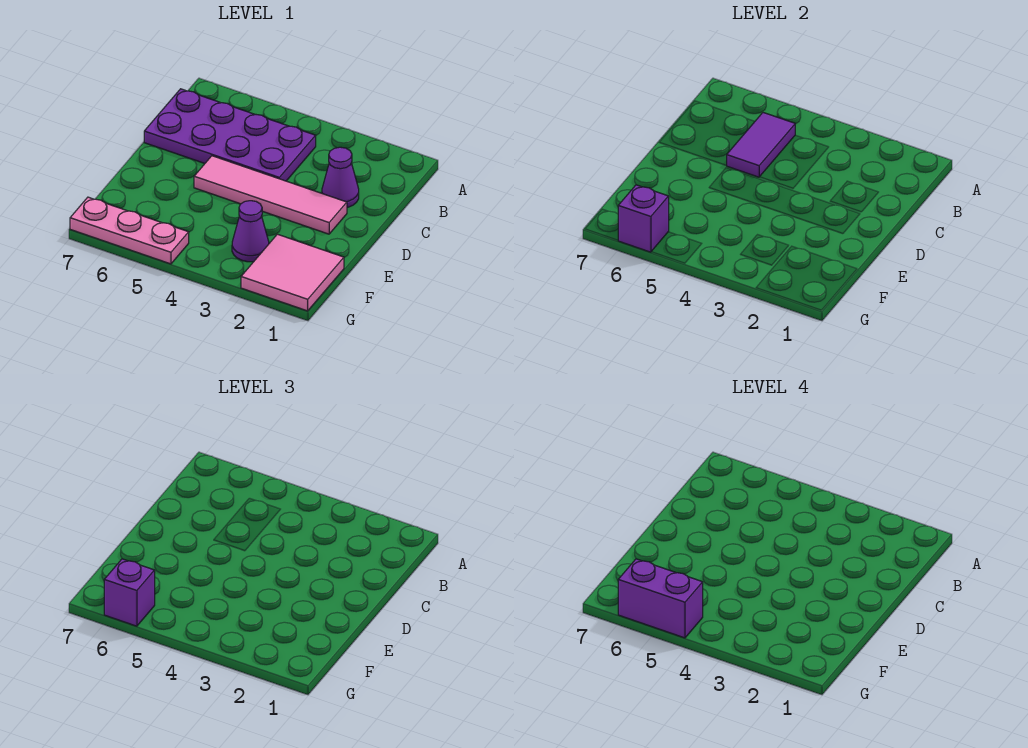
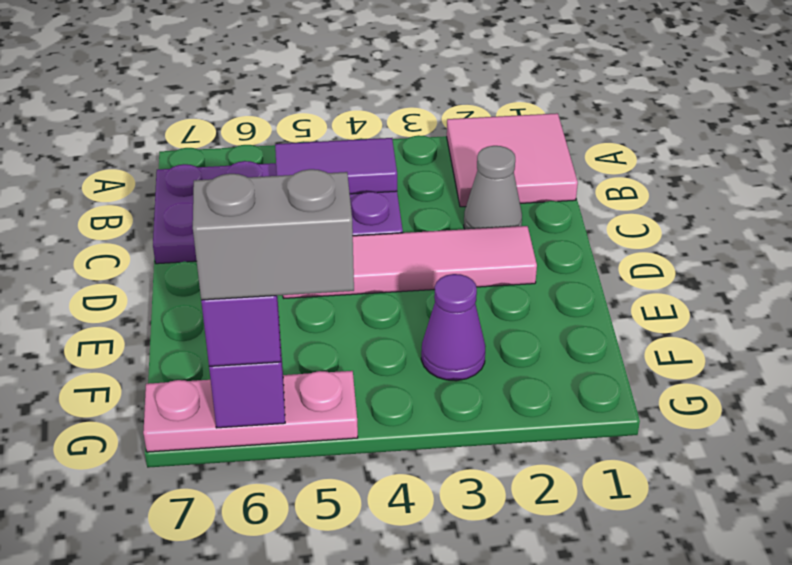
purple 1x2 tile [726,113,795,177] -> purple 1x2 tile turned to [275,138,397,194]
purple 1x1 cone [322,147,359,208] -> grey 1x1 cone [464,146,522,229]
pink 2x2 tile [241,234,344,311] -> pink 2x2 tile moved to [447,113,578,207]
purple 1x2 brick [618,559,703,638] -> grey 1x2 brick [193,169,354,300]

